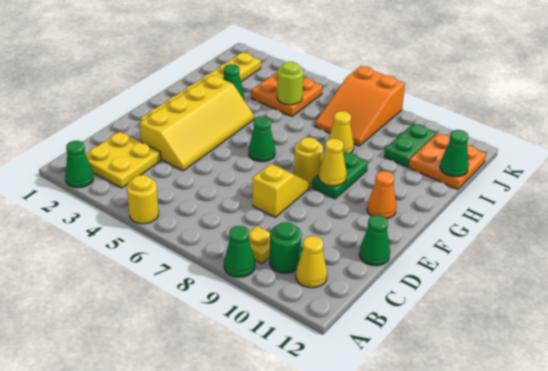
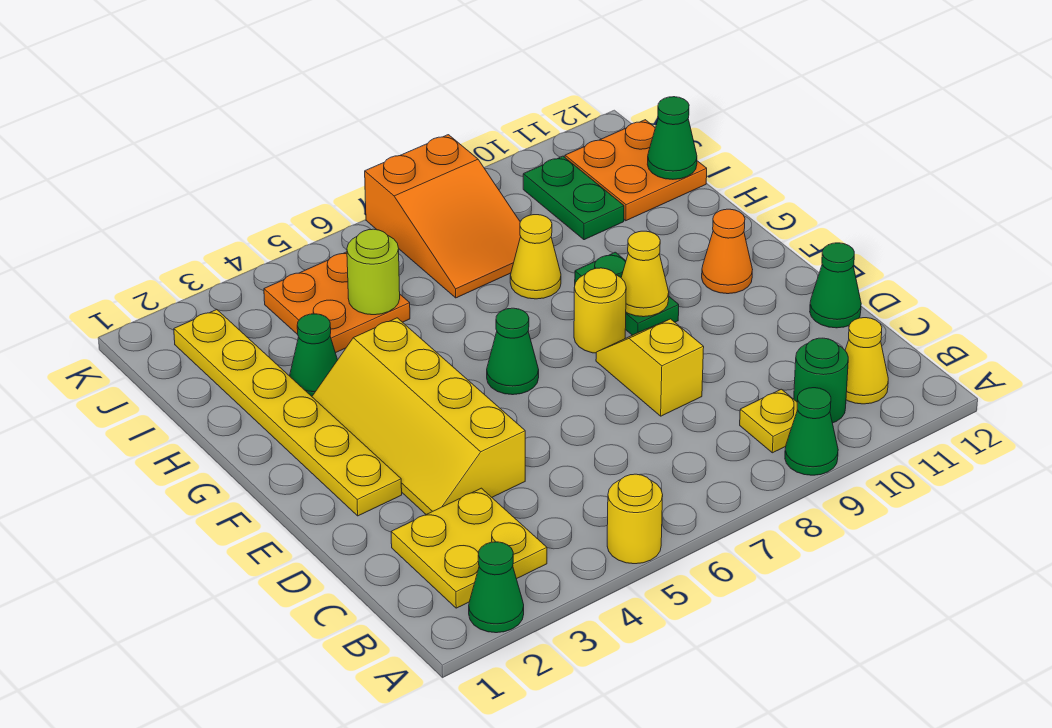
yellow 2x4 slope [140,75,254,171] -> yellow 2x4 slope turned to [312,318,525,514]

